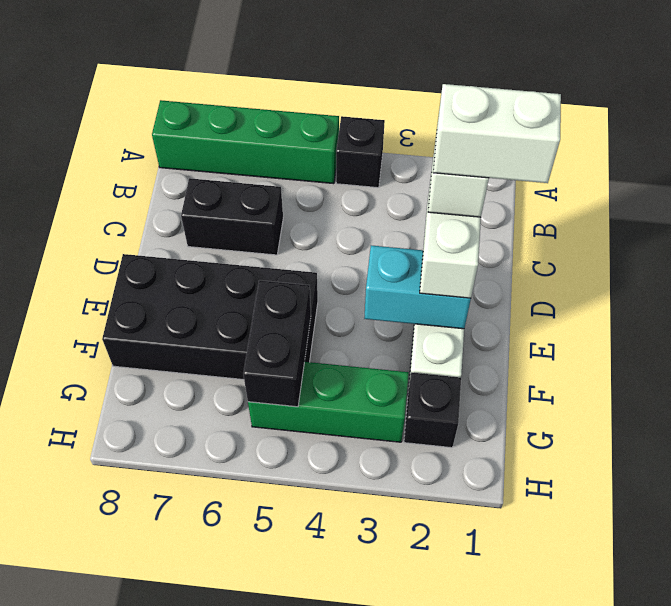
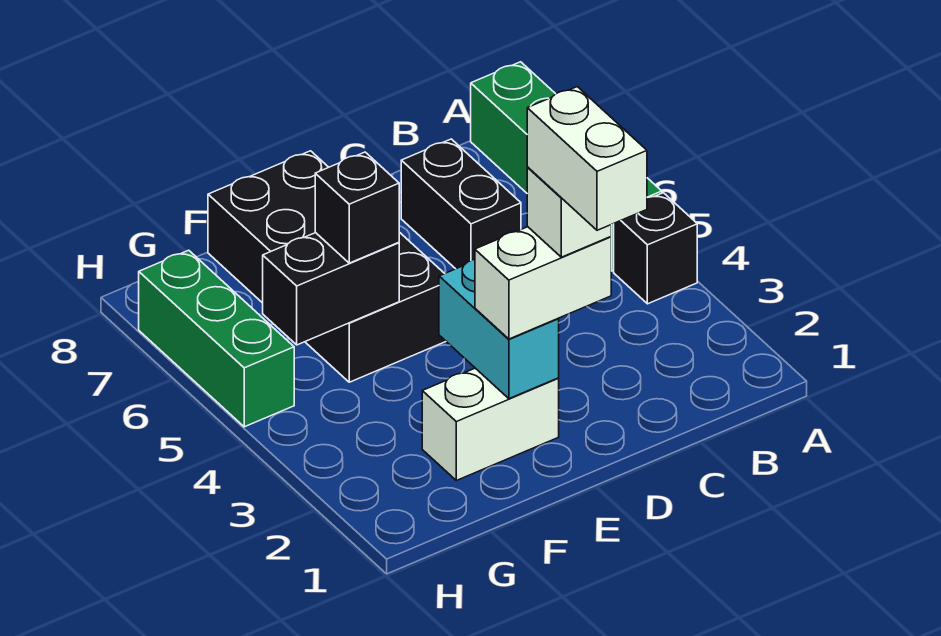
black 1x1 brick [404,373,461,448] -> black 1x1 brick moved to [315,152,399,263]
green 1x3 brick [248,362,409,442] -> green 1x3 brick moved to [139,250,294,427]

